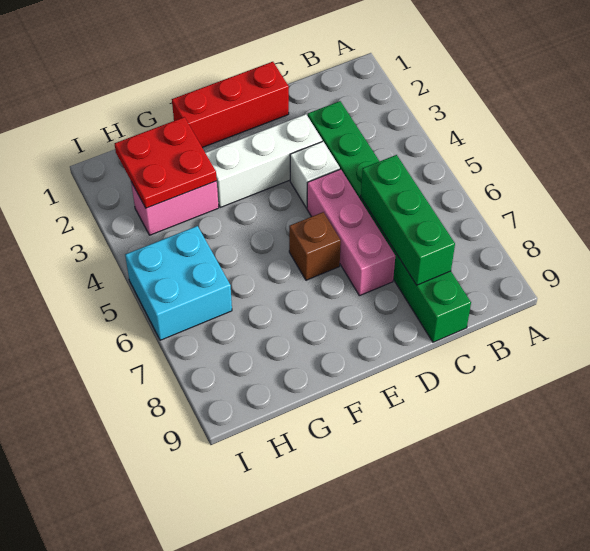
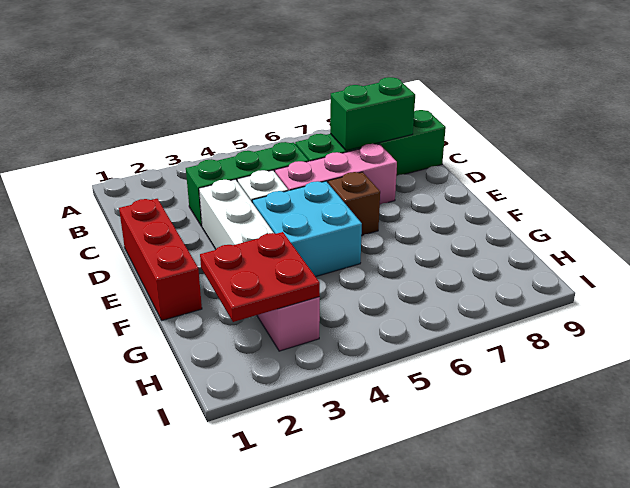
green 1x3 brick [361,155,455,285] -> green 1x2 brick [330,77,415,151]
cyan 2x2 brick [125,226,232,340] -> cyan 2x2 brick moved to [252,181,362,277]

